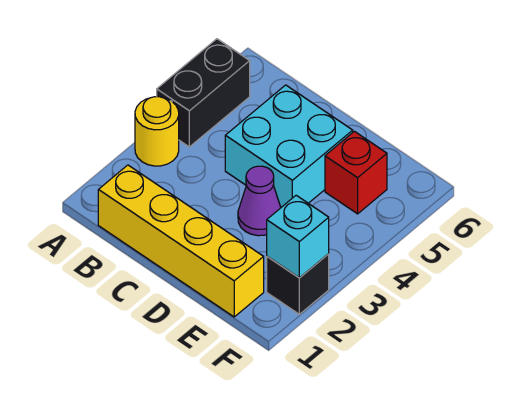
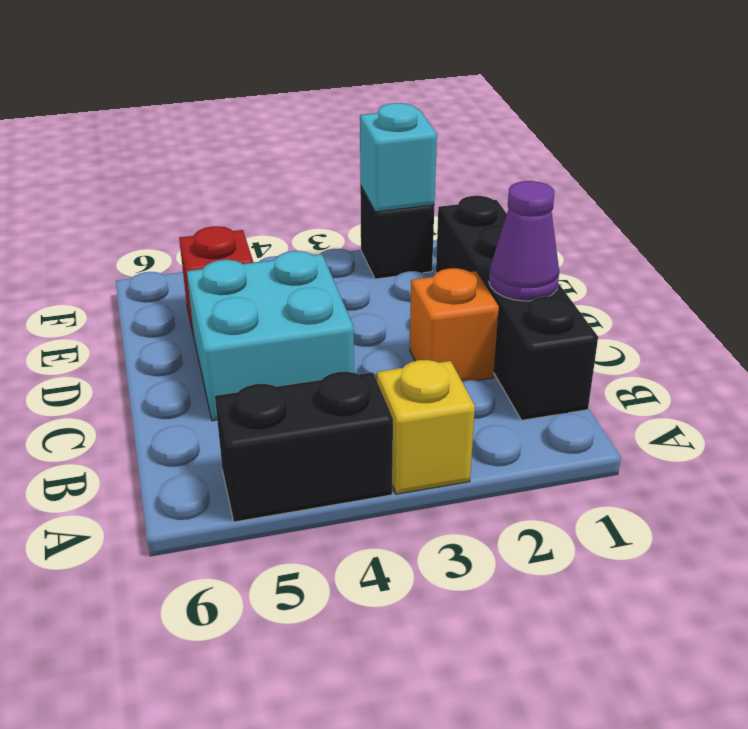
yellow 1x1 round brick [135,97,179,166] -> yellow 1x1 brick [377,360,475,494]
yellow 1x4 brick [98,165,264,317] -> black 1x4 brick [436,196,598,420]
none -> orange 1x1 brick [410,268,499,382]
purple 1x1 cone [238,166,281,236] -> purple 1x1 cone moved to [489,181,559,301]

